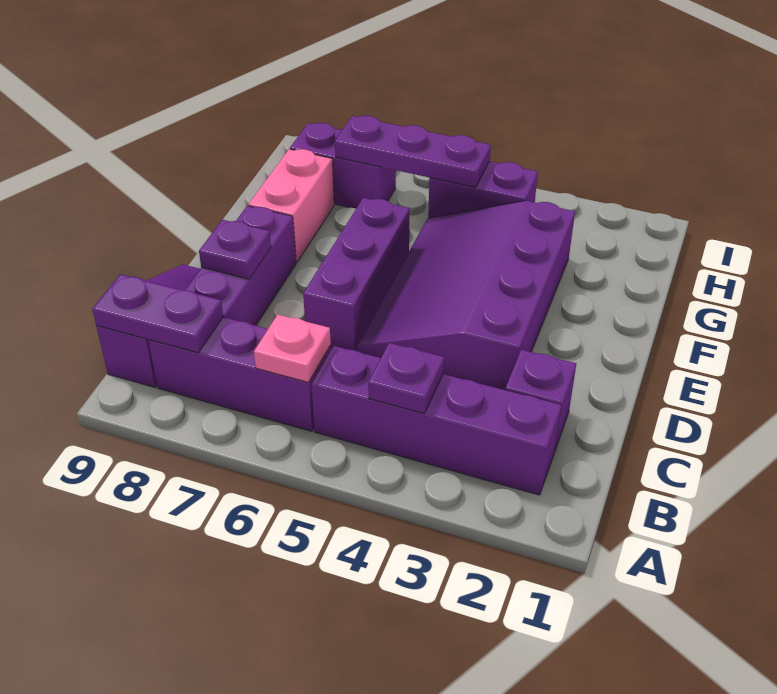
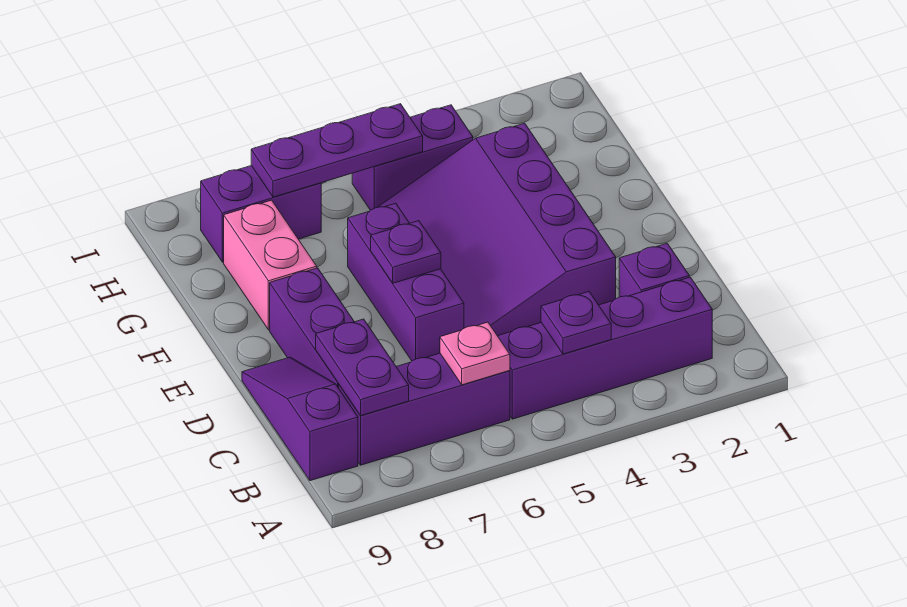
purple 1x2 plate [92,274,223,353] -> purple 1x2 plate turned to [316,319,409,416]
purple 1x1 plate [199,220,271,279] -> purple 1x1 plate moved to [371,221,441,283]

